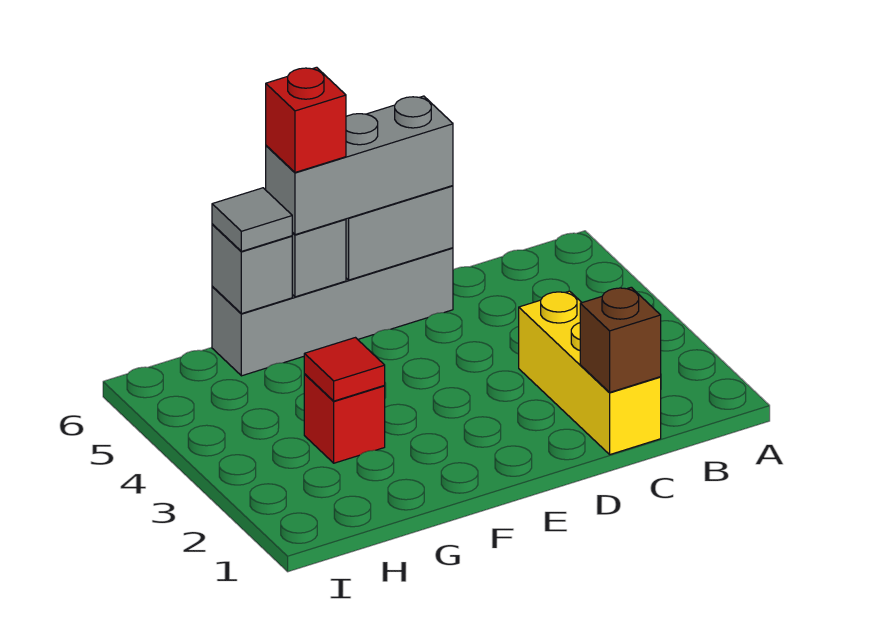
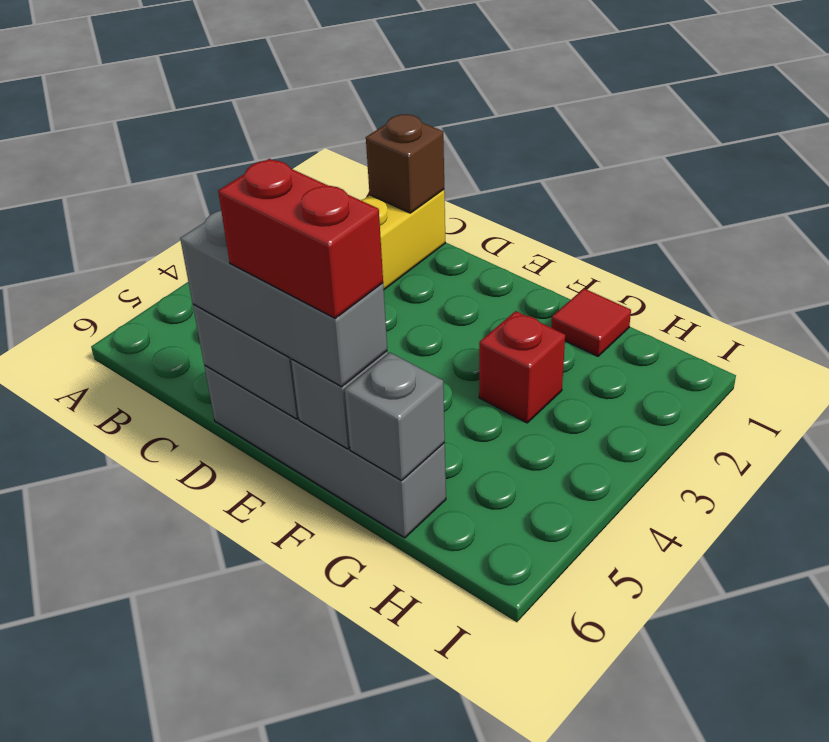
red 1x1 brick [266,67,346,172] -> red 1x2 brick [218,159,383,318]
red 1x1 tile [304,338,385,401] -> red 1x1 tile moved to [551,289,631,356]
grey 1x1 tile [212,188,292,251] -> none

